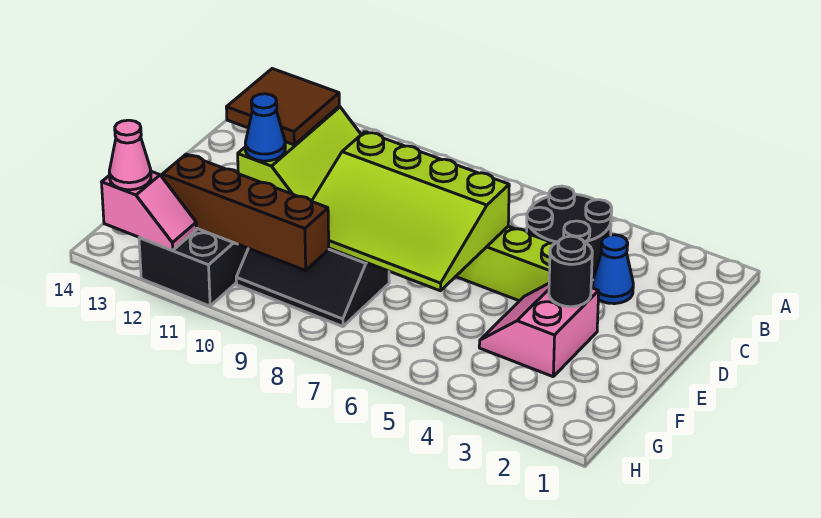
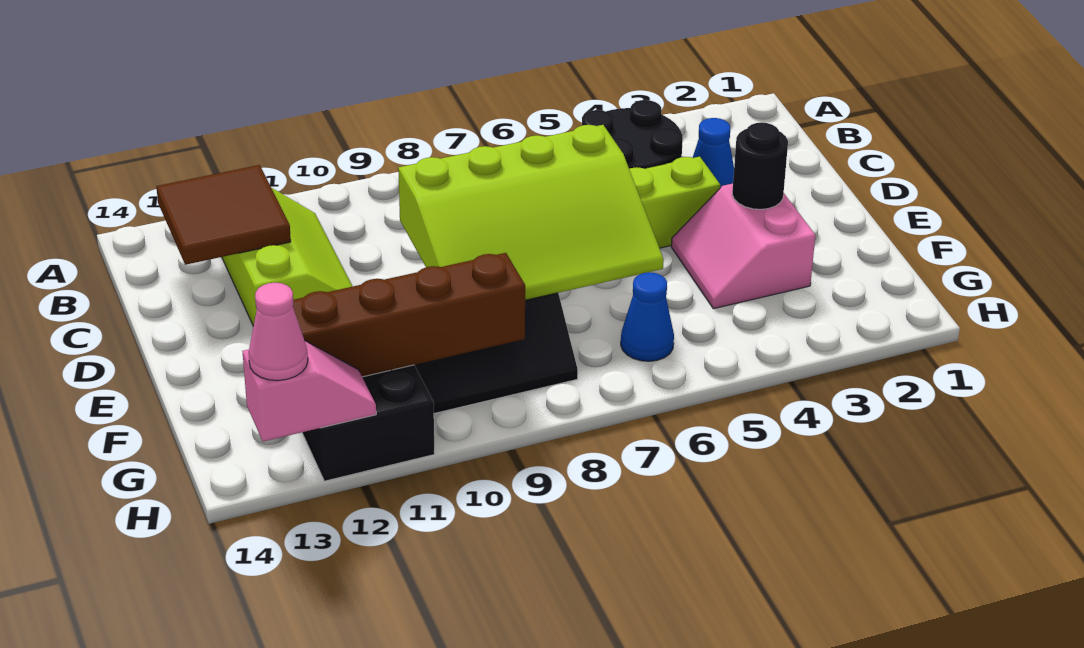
blue 1x1 cone [245,94,285,161] -> blue 1x1 cone moved to [621,272,674,361]

